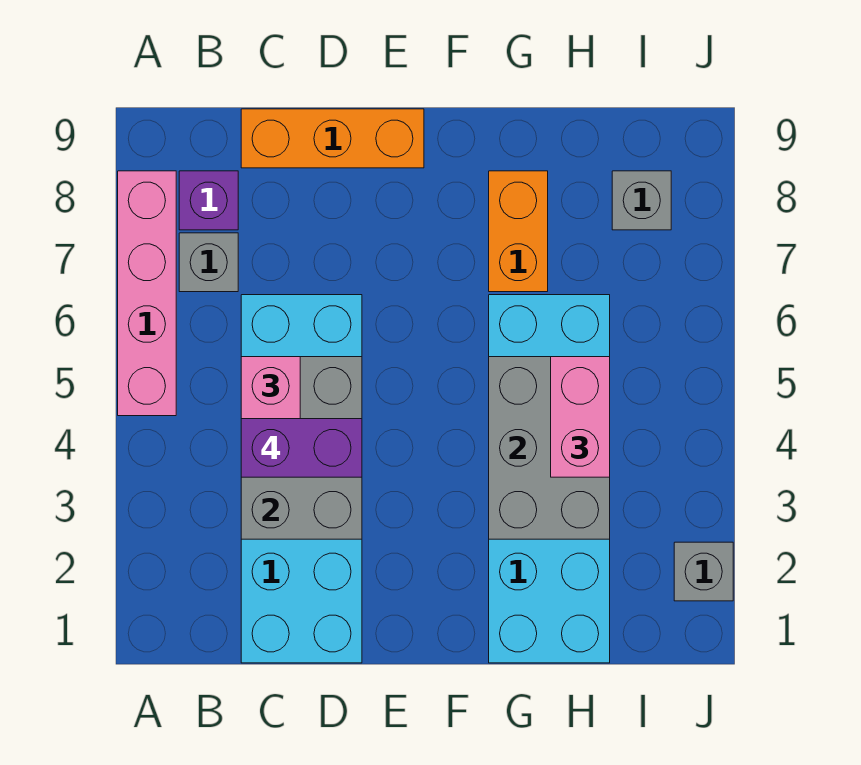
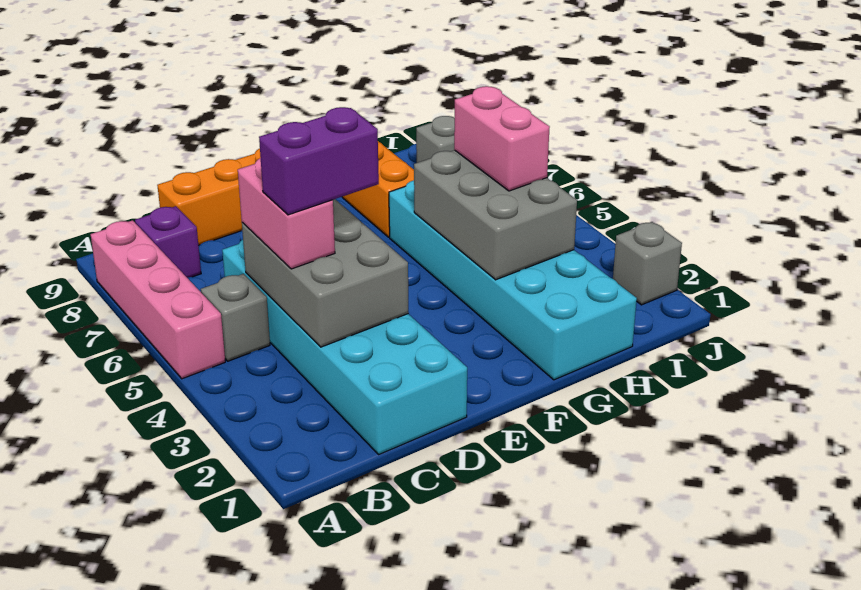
grey 1x1 brick [179,233,238,292] -> grey 1x1 brick moved to [201,274,270,361]

